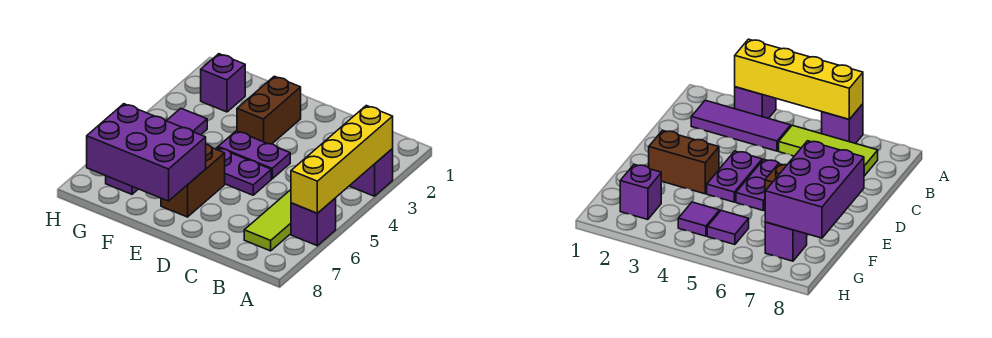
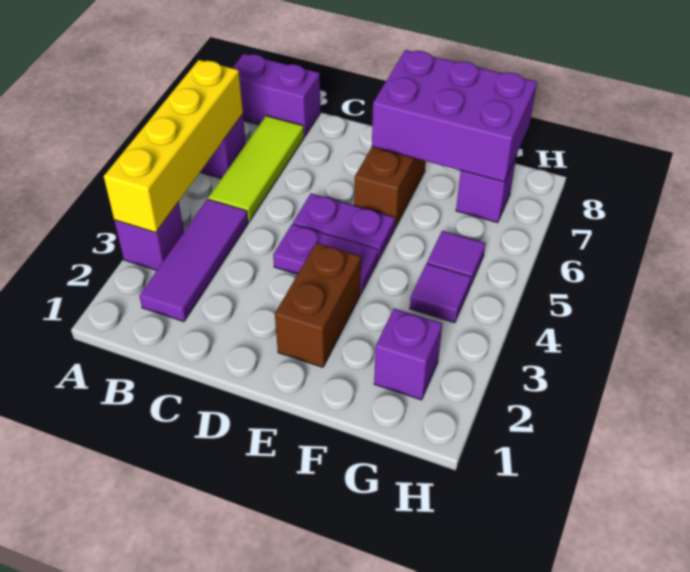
none -> purple 1x2 brick [233,54,321,137]

